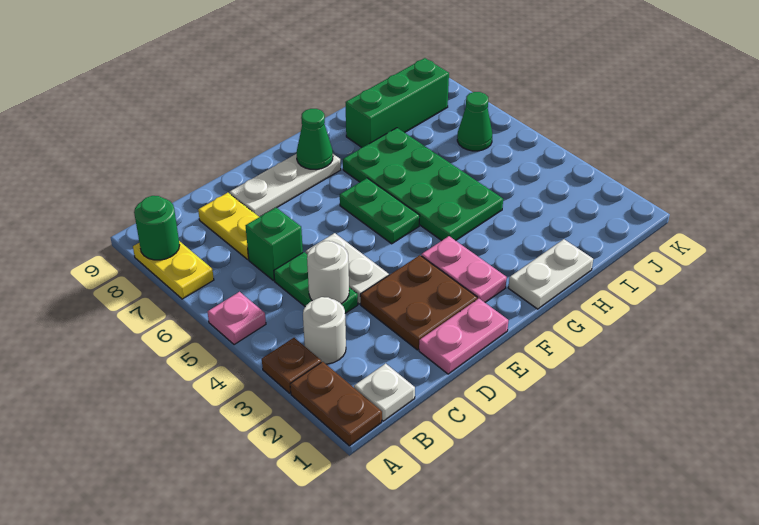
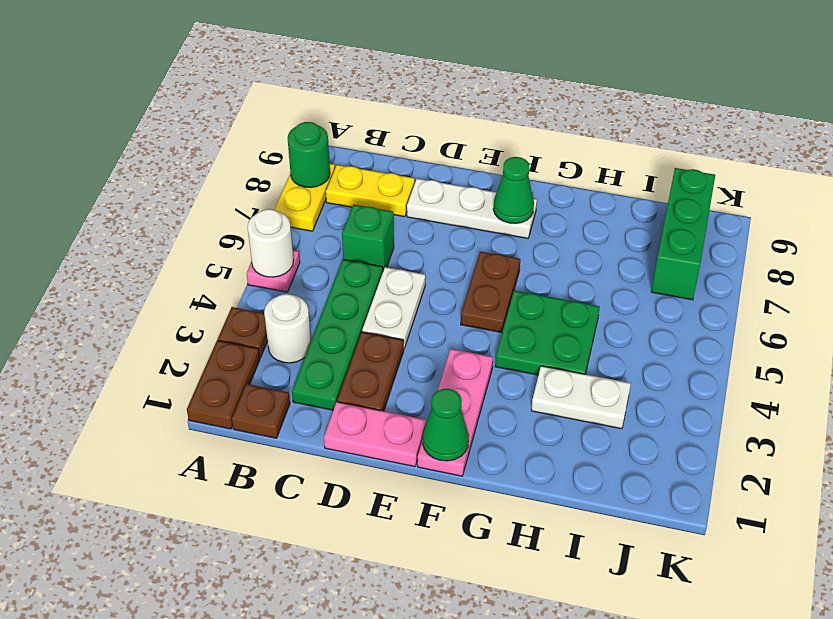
white 1x1 plate [354,364,415,421] -> brown 1x1 plate [232,384,290,438]
green 1x2 plate [274,252,358,313] -> green 1x4 plate [292,259,383,410]
white 1x1 round brick [307,241,349,304] -> white 1x1 round brick moved to [248,209,294,277]
yellow 1x2 plate [198,193,259,259] -> yellow 1x2 plate turned to [326,165,415,217]
brown 2x2 plate [360,255,477,350] -> brown 1x2 plate [337,332,404,411]
pink 1x2 plate [421,236,507,302] -> pink 1x3 plate [418,349,493,476]
green 1x2 plate [340,178,420,244] -> brown 1x2 plate [461,252,520,332]
white 1x2 plate [508,239,593,309] -> white 1x2 plate moved to [531,366,631,429]
green 2x4 plate [343,128,503,241] -> green 2x2 plate [495,291,600,375]
green 1x3 brick [346,58,449,147] -> green 1x3 brick turned to [651,168,715,300]
green 1x1 cone [457,92,492,151] -> green 1x1 cone moved to [423,389,469,461]

